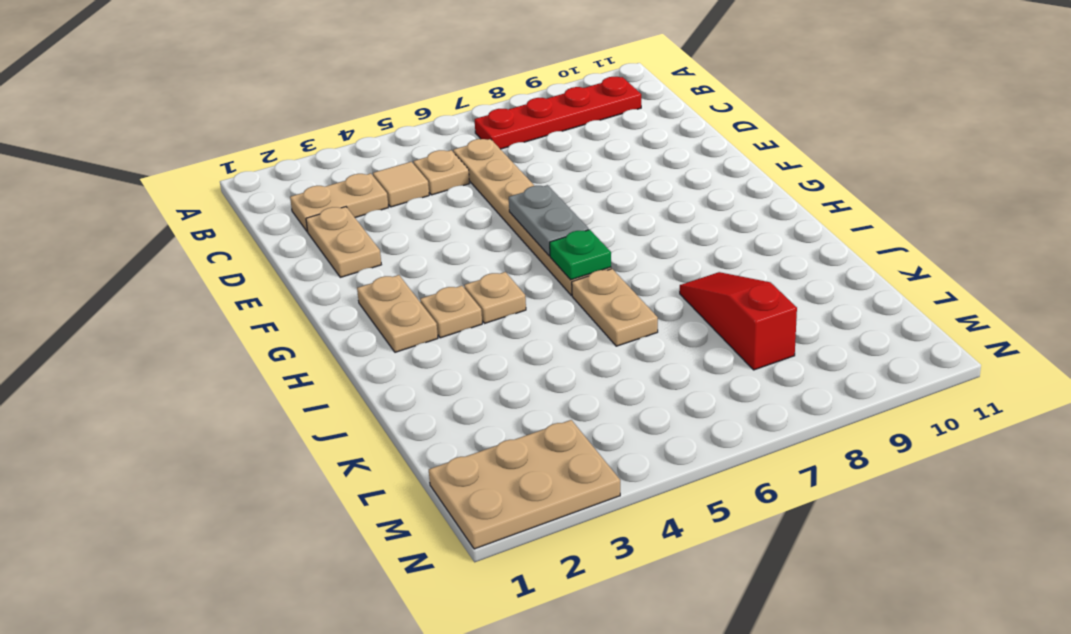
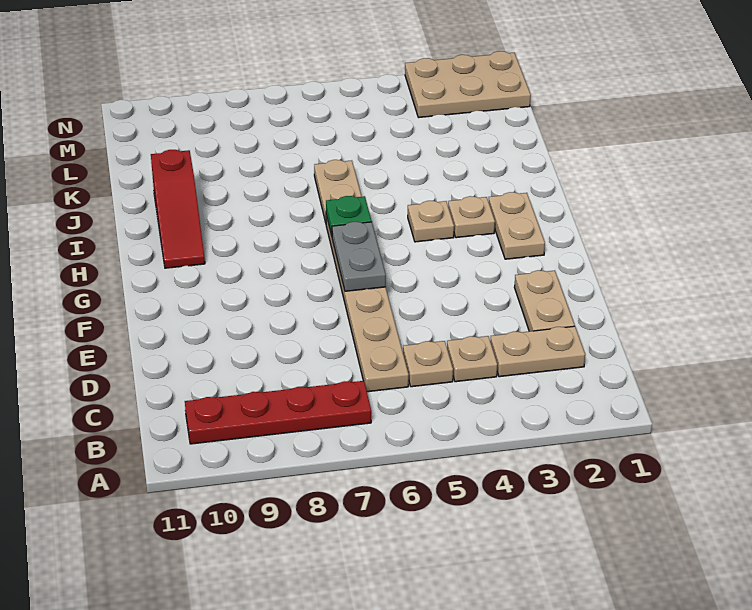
tan 1x1 tile [373,162,429,207] -> tan 1x1 plate [447,336,497,382]
red 1x3 slope [680,272,797,370] -> red 1x3 slope moved to [151,150,205,268]

